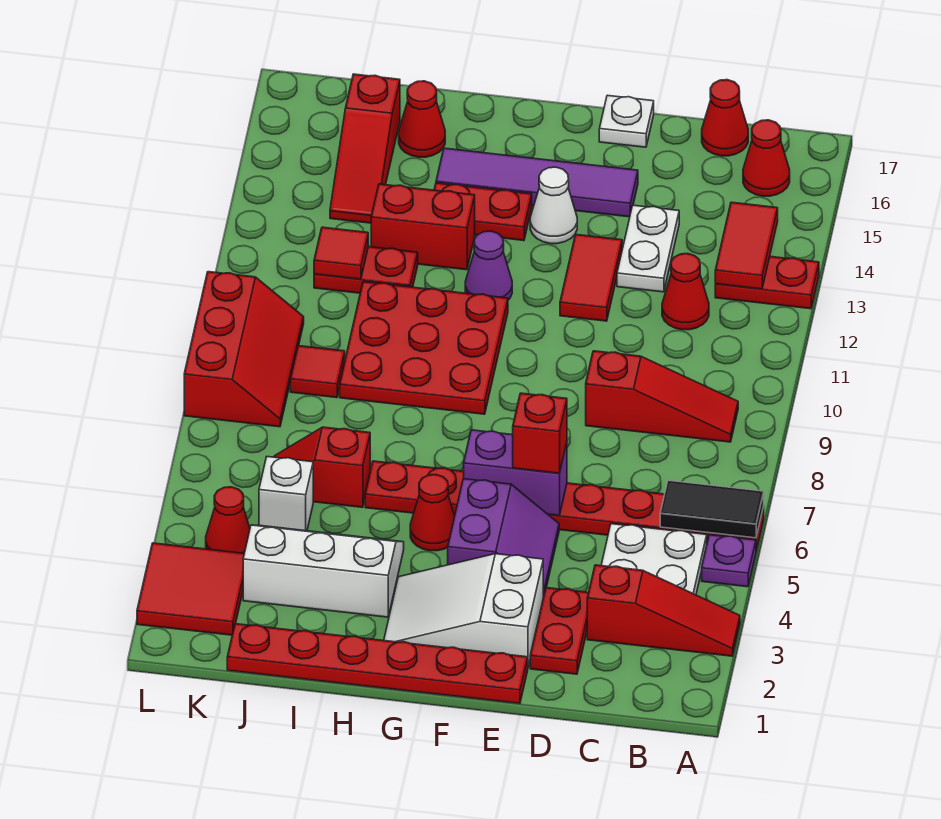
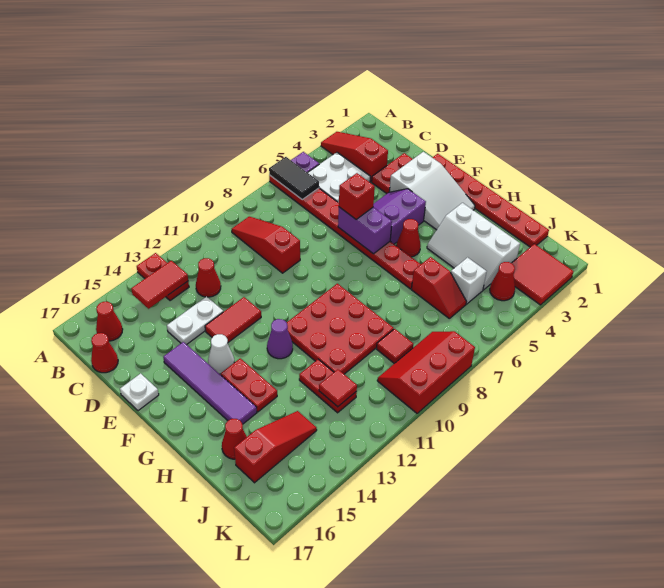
red 1x2 brick [371,184,475,270] -> none

